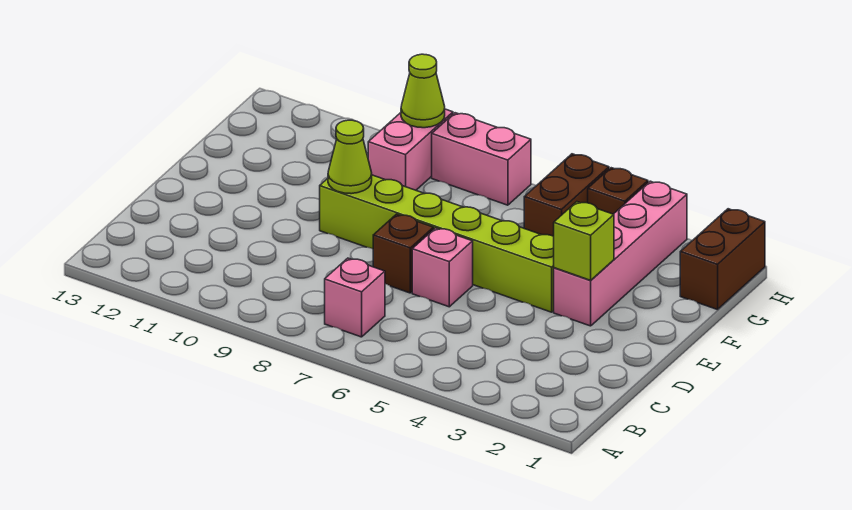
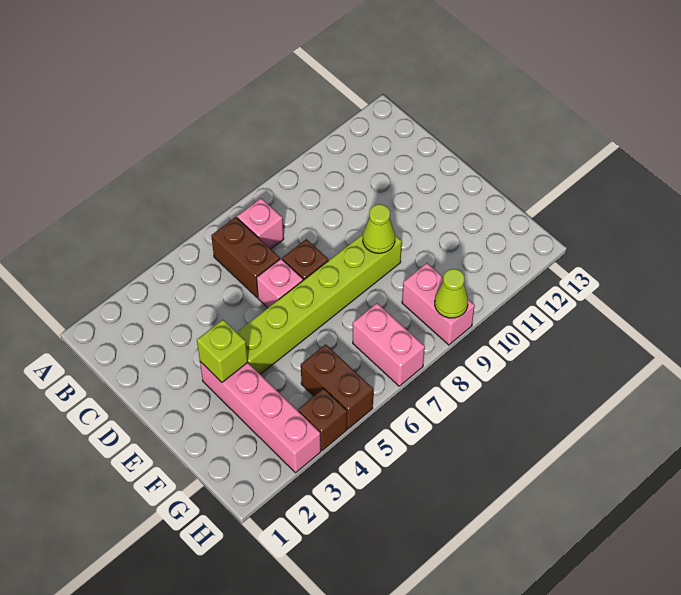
brown 1x2 brick [680,209,765,310] -> brown 1x2 brick moved to [211,217,280,297]
pink 1x2 brick [432,113,531,205] -> pink 1x2 brick turned to [353,303,425,386]

